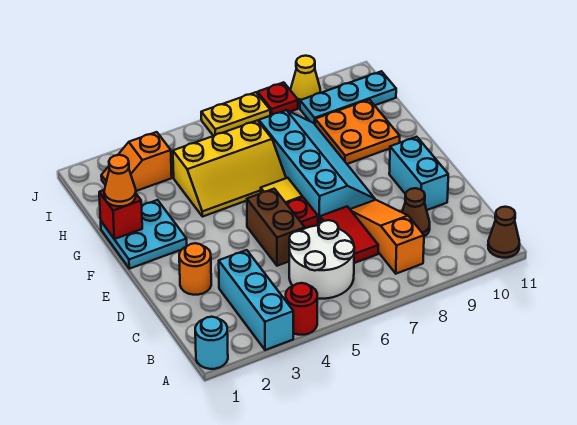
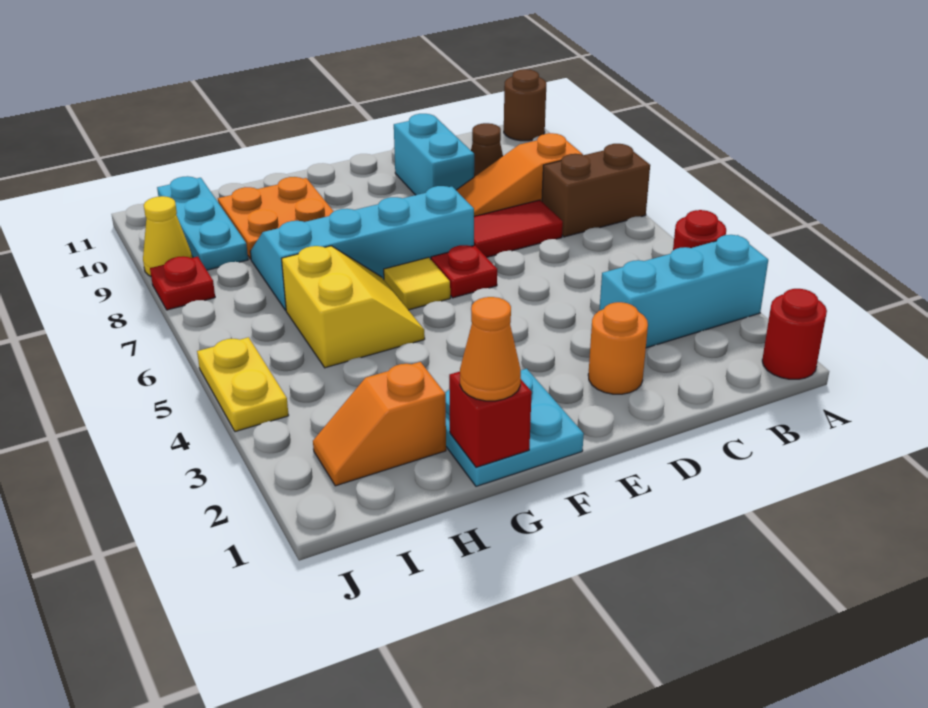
cyan 1x1 round brick [195,317,228,369] -> red 1x1 round brick [762,289,827,379]
brown 1x1 cone [488,207,520,258] -> brown 1x1 round brick [504,69,546,141]
white 2x2 round brick [289,220,354,299] -> none
brown 1x2 brick [247,189,305,266] -> brown 1x2 brick moved to [542,144,650,237]
cyan 1x2 brick [389,137,448,210] -> cyan 1x2 brick turned to [394,114,474,195]
yellow 2x3 slope [173,120,286,217] -> yellow 2x2 slope [282,246,425,368]
orange 1x2 slope [101,132,172,191] -> orange 1x2 slope turned to [313,362,446,486]
yellow 1x2 plate [201,92,270,136] -> yellow 1x2 plate moved to [197,337,289,432]

